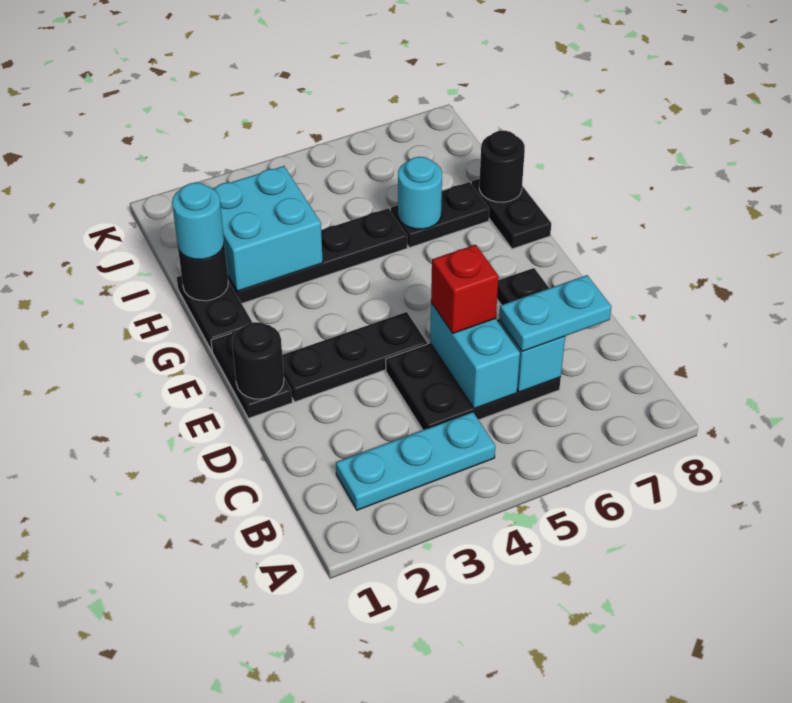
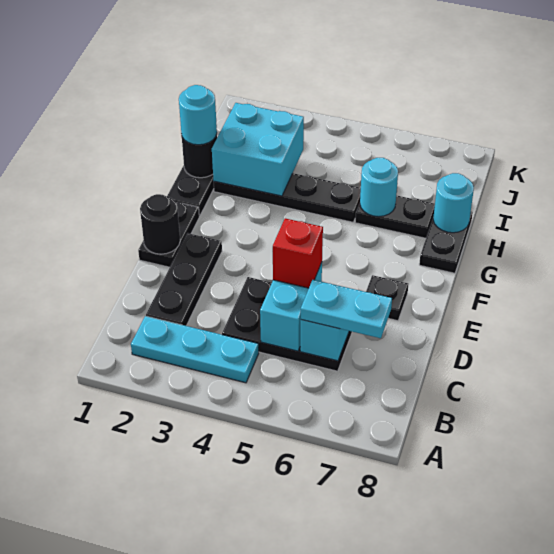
black 1x3 plate [282,312,427,402] -> black 1x3 plate turned to [146,233,222,326]
black 1x1 round brick [479,131,525,202] -> cyan 1x1 round brick [433,173,474,233]

